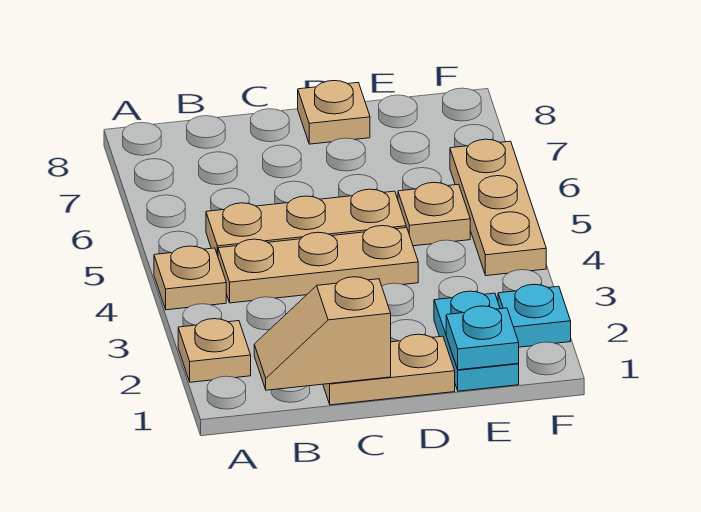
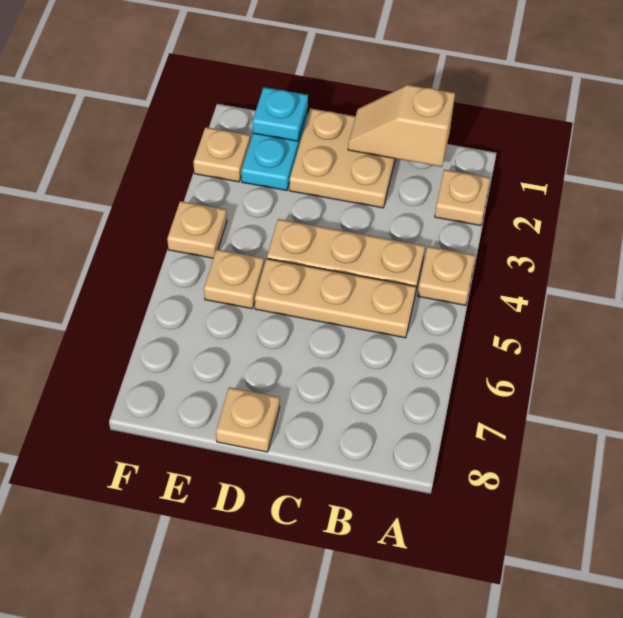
tan 1x2 slope [254,277,391,390] -> tan 1x2 slope turned to [348,85,455,167]
tan 1x2 plate [323,334,455,405] -> tan 2x2 plate [289,108,395,208]
cyan 1x1 plate [498,284,571,347] -> tan 1x1 plate [193,127,250,182]
tan 1x3 plate [450,139,546,276] -> tan 1x1 plate [167,201,227,258]

